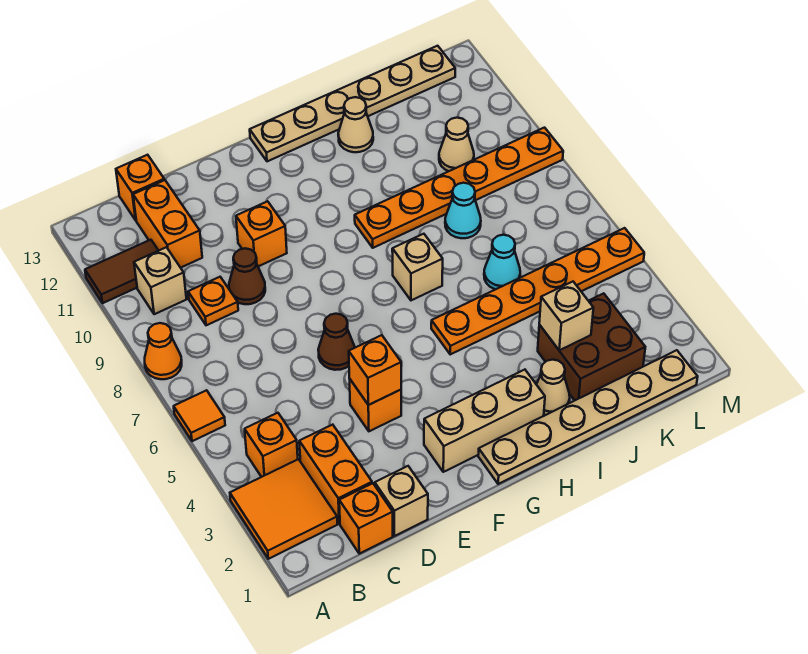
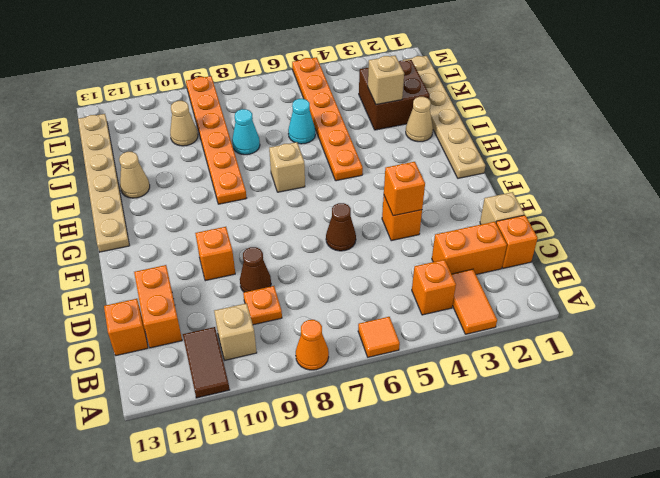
orange 2x2 tile [230,459,337,559] -> orange 1x2 tile [452,269,497,334]
orange 1x2 brick [133,180,202,268] -> orange 1x2 brick turned to [134,265,182,348]
tan 1x3 brick [424,370,545,472] -> none

